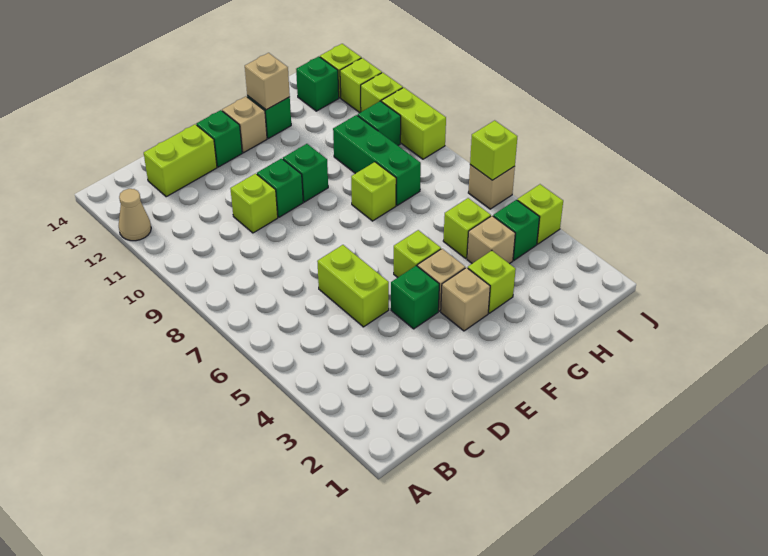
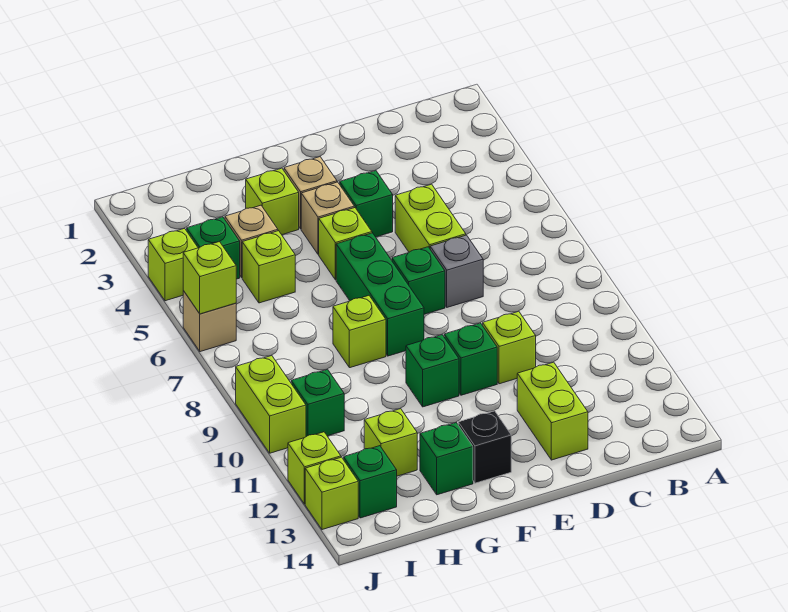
tan 1x1 cone [119,189,151,241] -> none
lime 1x2 brick [144,124,217,197] -> lime 1x2 brick turned to [517,362,588,460]
none -> grey 1x1 brick [430,235,483,307]
green 1x1 brick [197,110,242,167] -> green 1x1 brick moved to [392,247,445,314]
tan 1x1 brick [222,96,267,153] -> black 1x1 brick [458,411,511,483]
tan 1x1 brick [245,53,290,110] -> none
green 1x3 brick [333,115,421,206] -> green 1x3 brick moved to [336,233,424,356]
lime 1x1 brick [361,73,403,112] -> lime 1x1 brick moved to [364,409,417,476]

